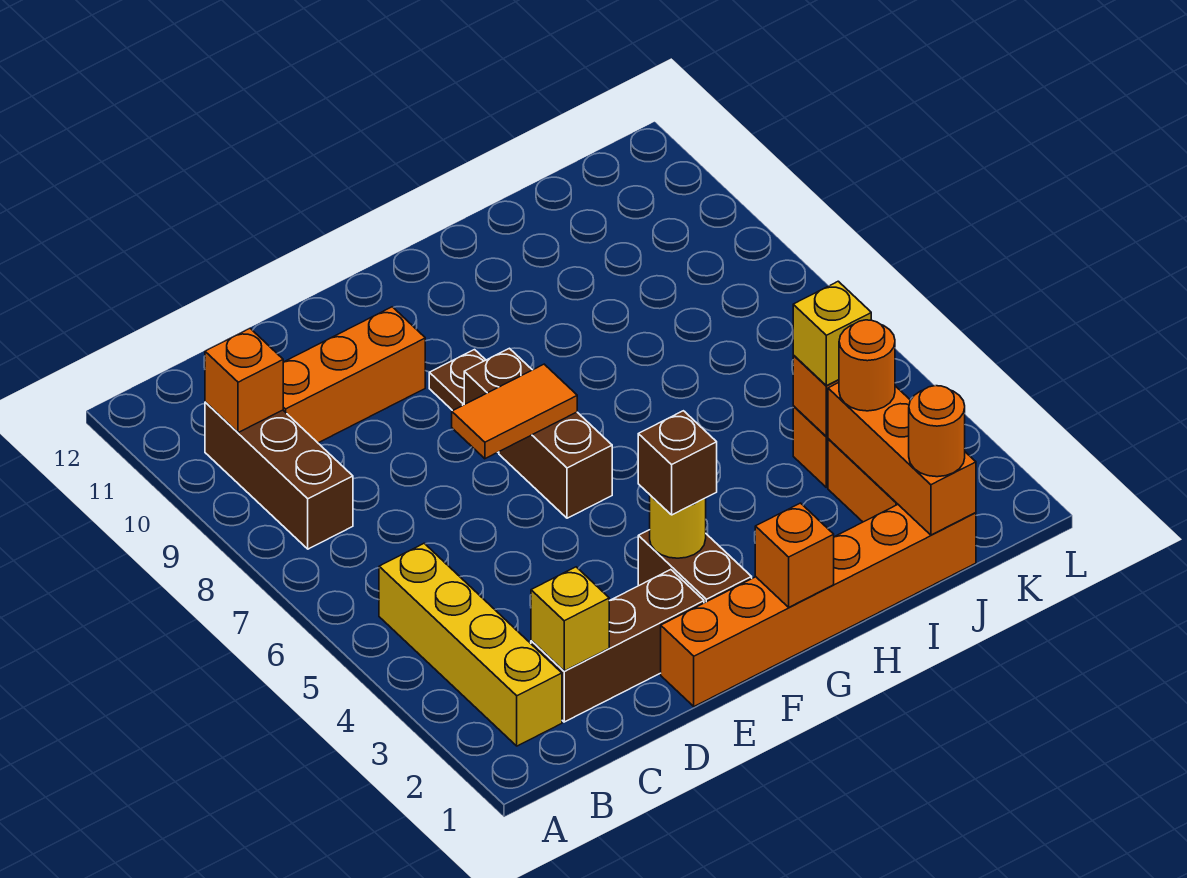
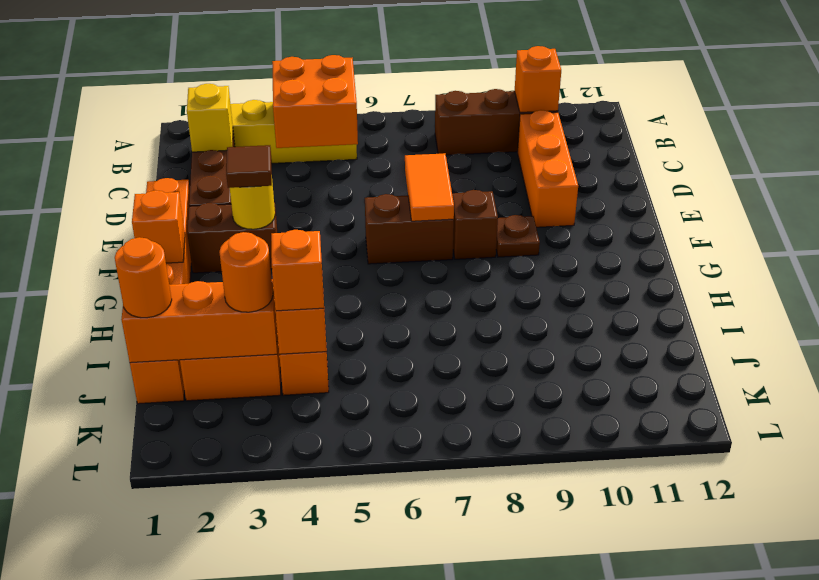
none -> orange 2x2 brick [272,55,358,148]
brown 1x1 brick [638,411,717,515] -> brown 1x1 tile [226,145,272,188]
yellow 1x1 brick [793,281,871,386] -> orange 1x1 brick [271,230,324,311]

